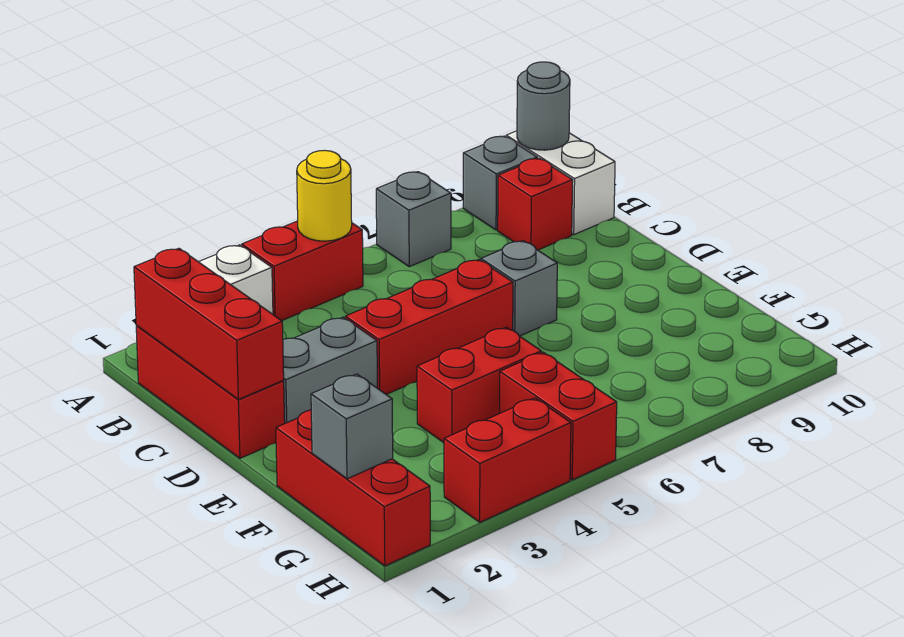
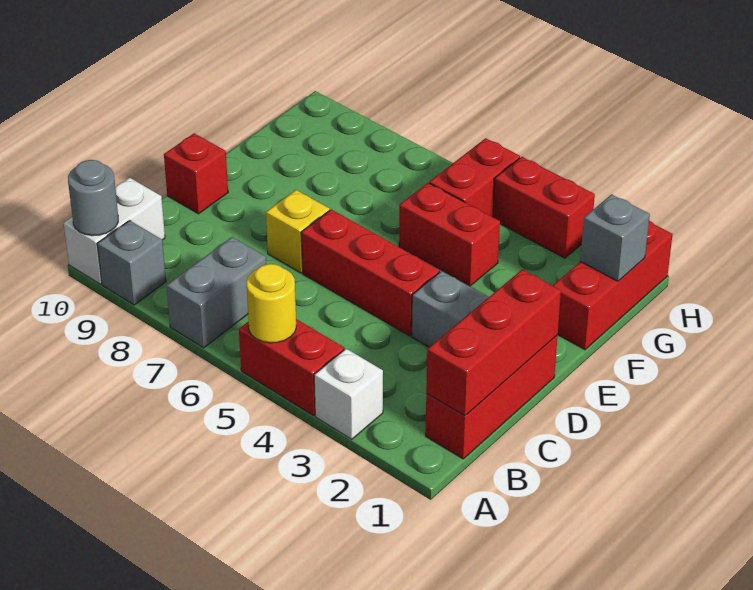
grey 1x1 brick [376,172,451,267] -> grey 1x2 brick [167,237,266,348]
red 1x1 brick [498,158,573,250] -> red 1x1 brick moved to [164,133,228,214]
grey 1x1 brick [481,241,557,336] -> yellow 1x1 brick [266,190,330,273]

